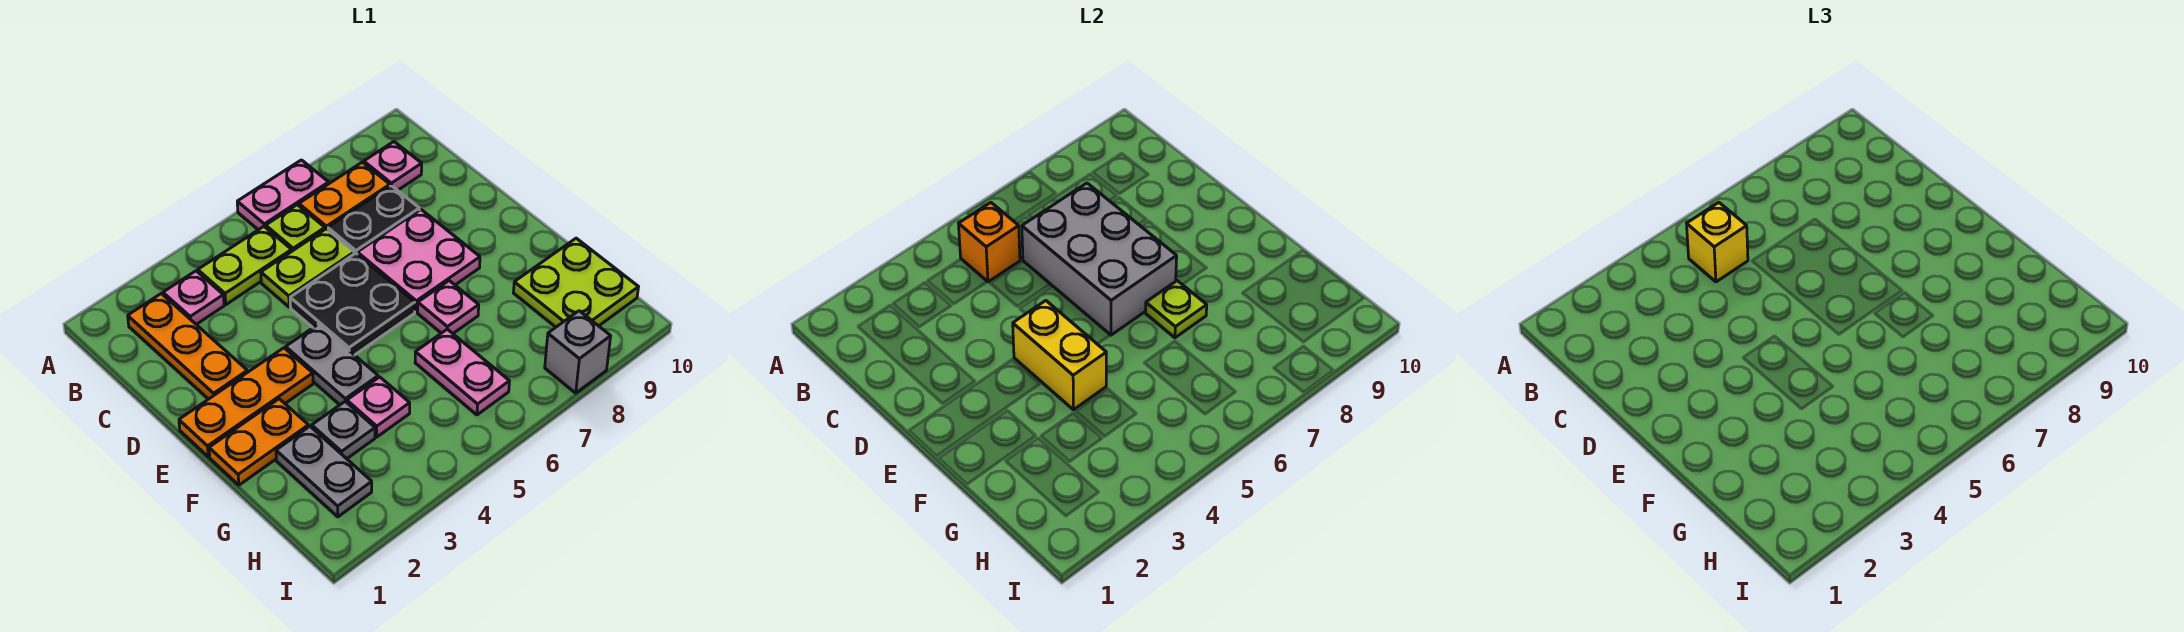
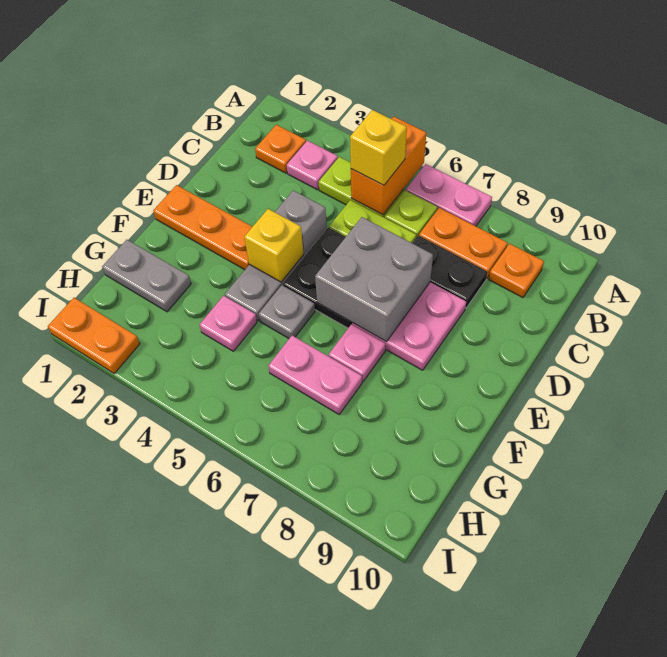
orange 1x3 plate [128,294,248,399] -> orange 1x1 plate [255,125,306,173]
orange 1x1 brick [959,203,1020,282] -> orange 1x2 brick [351,117,426,215]
pink 1x1 plate [364,142,422,190] -> orange 1x1 plate [489,244,544,298]
grey 2x3 brick [1022,183,1177,335] -> grey 2x2 brick [315,217,433,342]
yellow 1x2 brick [1013,301,1106,410] -> yellow 1x1 brick [244,209,304,282]
orange 1x2 plate [209,399,309,485] -> orange 1x2 plate moved to [48,298,140,374]
lime 1x1 plate [1146,281,1207,338] -> none
grey 1x2 plate [276,426,372,517] -> grey 1x2 plate turned to [102,240,191,312]
grey 1x1 plate [312,402,375,459] -> grey 1x1 plate moved to [259,285,315,338]
pink 1x2 plate [415,329,509,415] -> pink 1x2 plate turned to [268,336,362,414]
lime 2x2 plate [514,238,638,327] -> none
grey 1x1 brick [545,311,611,393] -> grey 1x1 brick moved to [275,190,327,257]

